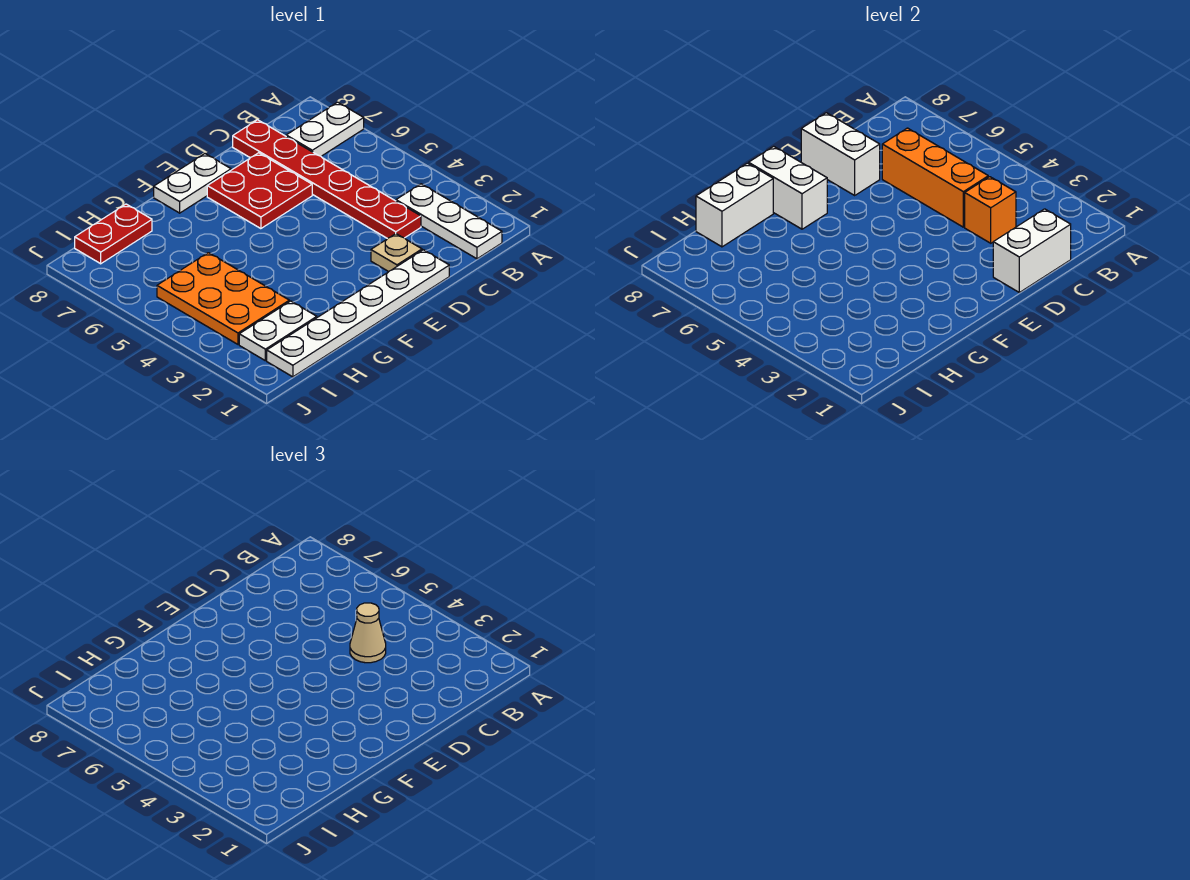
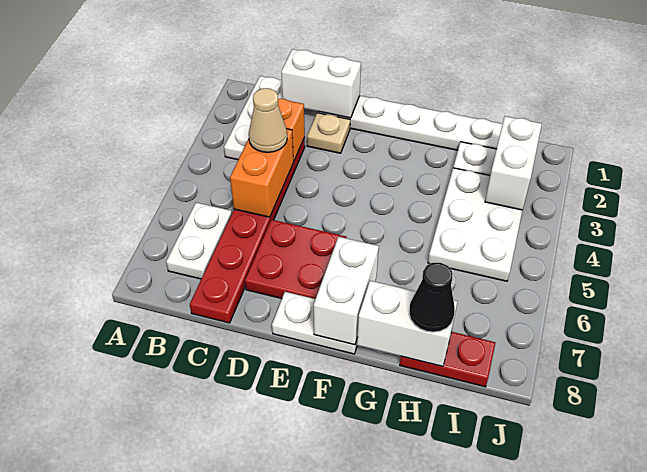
white 1x2 plate [286,102,364,156] -> white 1x2 plate turned to [166,203,232,279]
orange 1x3 brick [882,128,988,227] -> orange 1x2 brick [230,129,293,217]
white 1x2 brick [801,113,880,195] -> white 1x2 brick moved to [485,116,542,210]
orange 2x3 plate [157,253,289,344] -> white 2x3 plate [428,168,522,281]
none -> black 1x1 cone [409,263,455,332]

